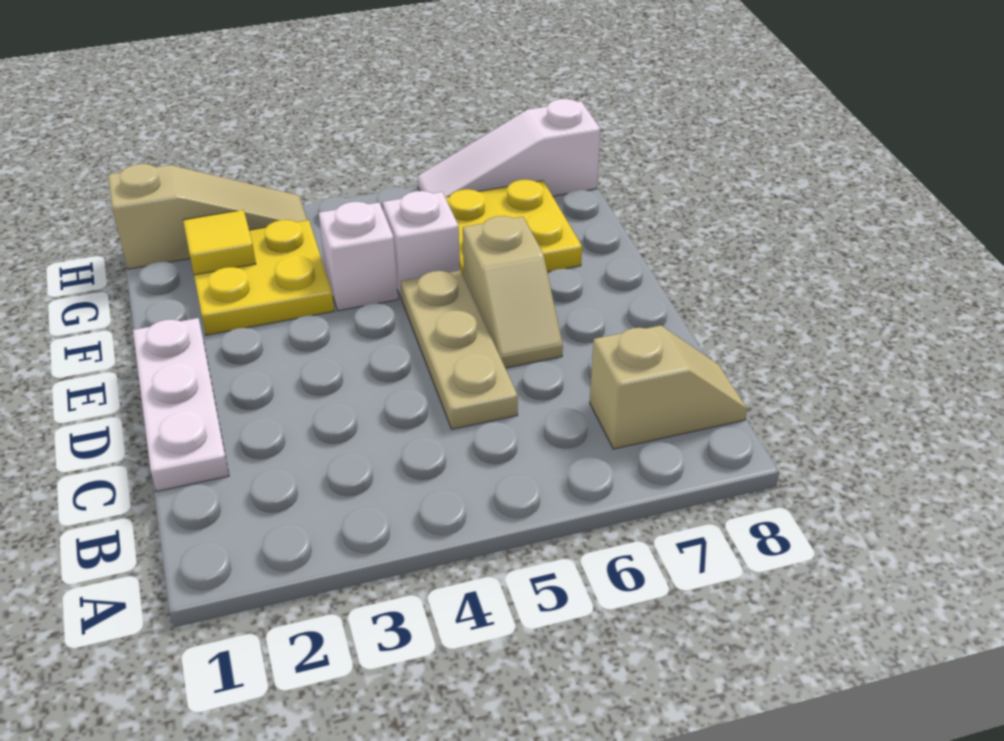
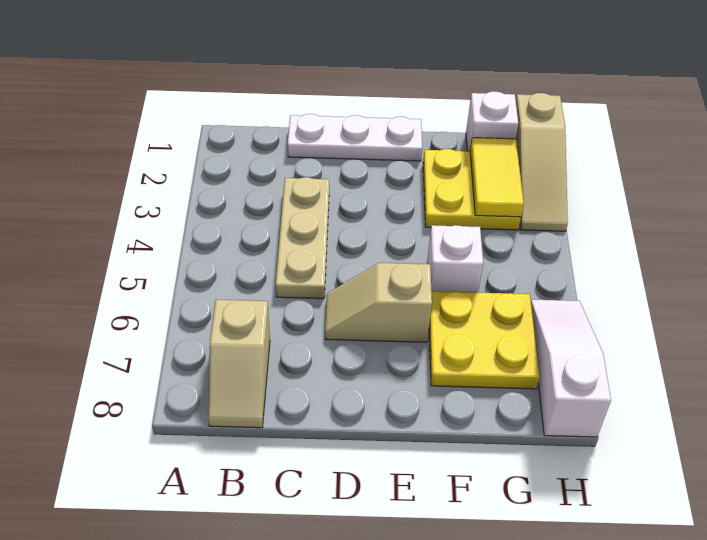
tan 1x3 plate [401,270,518,429] -> tan 1x3 plate turned to [276,177,329,299]
white 1x1 brick [319,202,398,311] -> white 1x1 brick moved to [466,91,518,151]
yellow 1x1 tile [183,210,256,275] -> yellow 1x2 tile [470,138,524,217]

